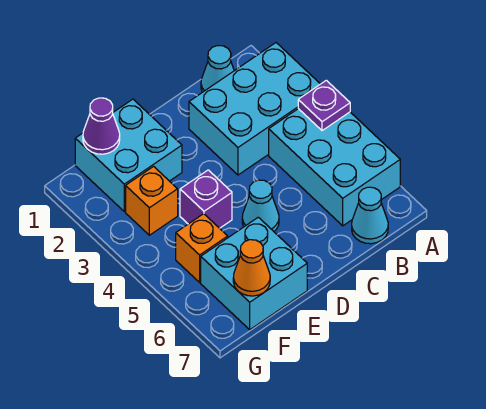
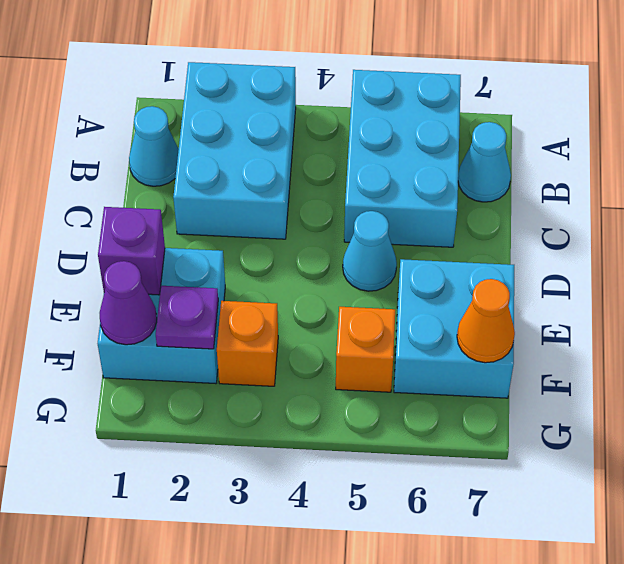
cyan 2x3 brick [269,109,400,226] -> cyan 2x3 brick turned to [344,70,461,247]
purple 1x1 plate [298,80,350,131] -> purple 1x1 plate moved to [156,286,218,349]
purple 1x1 brick [180,170,232,228] -> purple 1x1 brick moved to [98,207,165,295]

